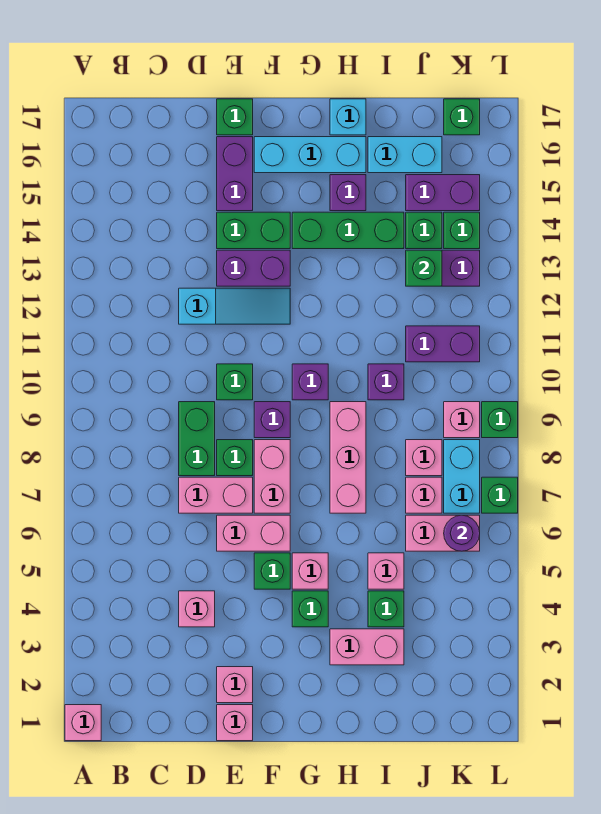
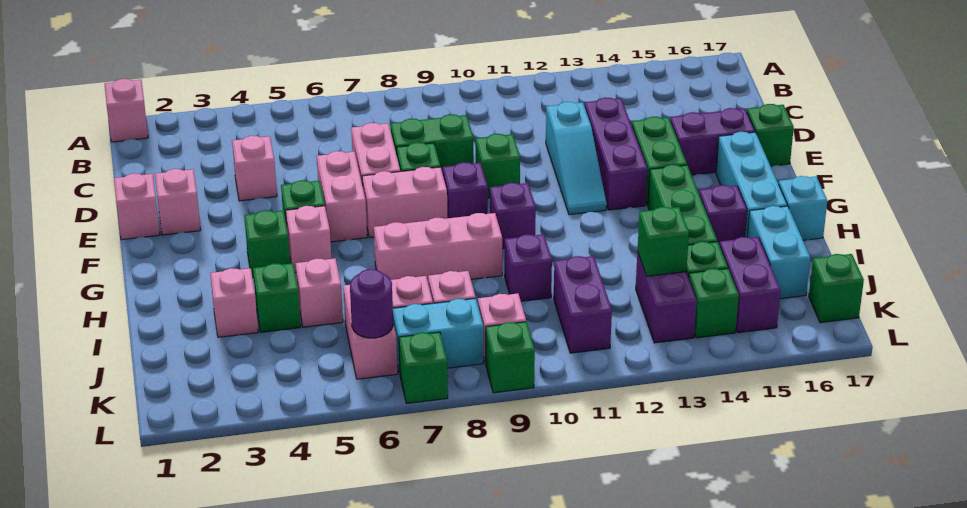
purple 1x2 brick [217,250,290,286] -> purple 1x3 brick [585,98,648,210]
pink 1x2 brick [330,629,404,665] -> pink 1x1 brick [210,268,258,337]

